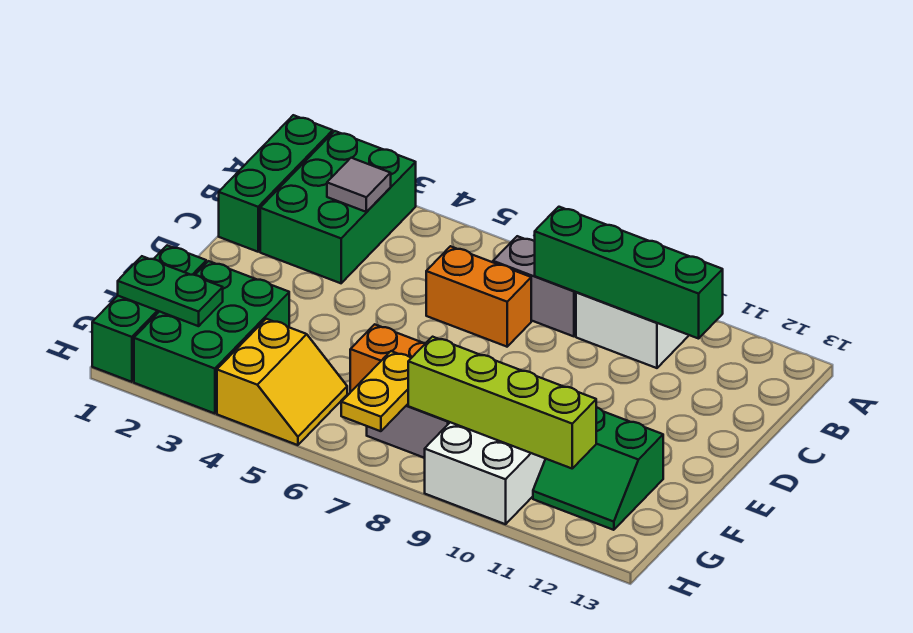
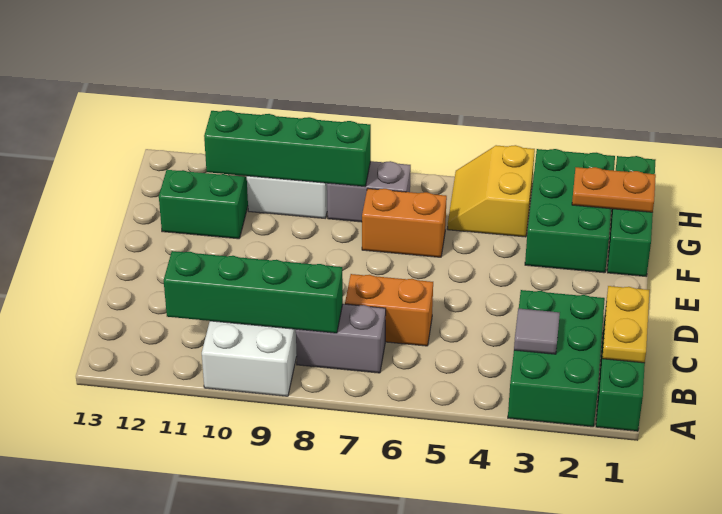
green 1x2 plate [118,256,223,326] -> orange 1x2 plate [572,167,656,212]
yellow 1x2 plate [341,351,411,431] -> yellow 1x2 plate moved to [602,286,650,363]
lime 1x4 brick [408,337,596,468] -> green 1x4 brick [204,110,371,187]

